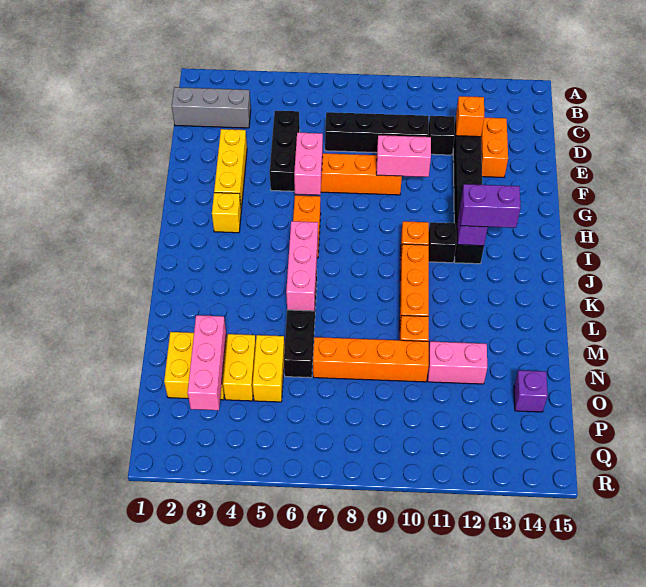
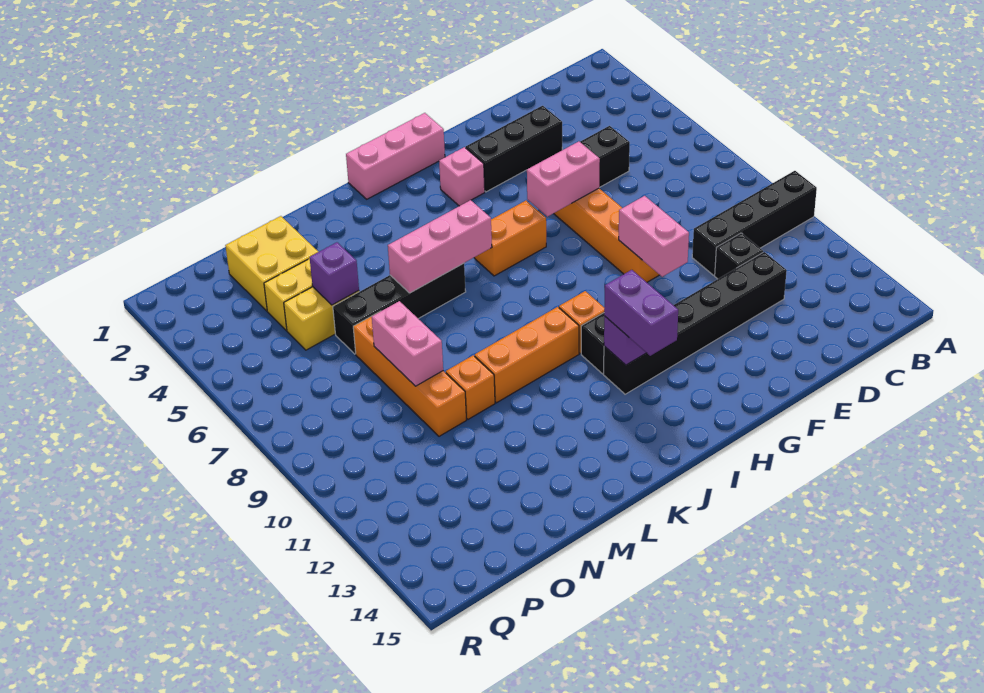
grey 1x3 brick [172,87,251,128] -> none
black 1x4 brick [325,112,429,153] -> black 1x4 brick turned to [692,171,817,275]
orange 1x1 brick [456,96,484,137] -> none
orange 1x2 brick [481,118,508,177] -> none
yellow 1x3 brick [214,129,247,210] -> black 1x3 brick [466,106,562,192]
yellow 1x1 brick [212,193,241,233] -> pink 1x1 brick [439,147,485,206]
pink 1x3 brick [188,315,226,410] -> pink 1x3 brick moved to [346,113,445,199]
pink 1x2 brick [428,341,487,384] -> pink 1x2 brick moved to [372,301,443,386]
purple 1x1 brick [514,370,548,412] -> purple 1x1 brick moved to [310,242,359,305]

